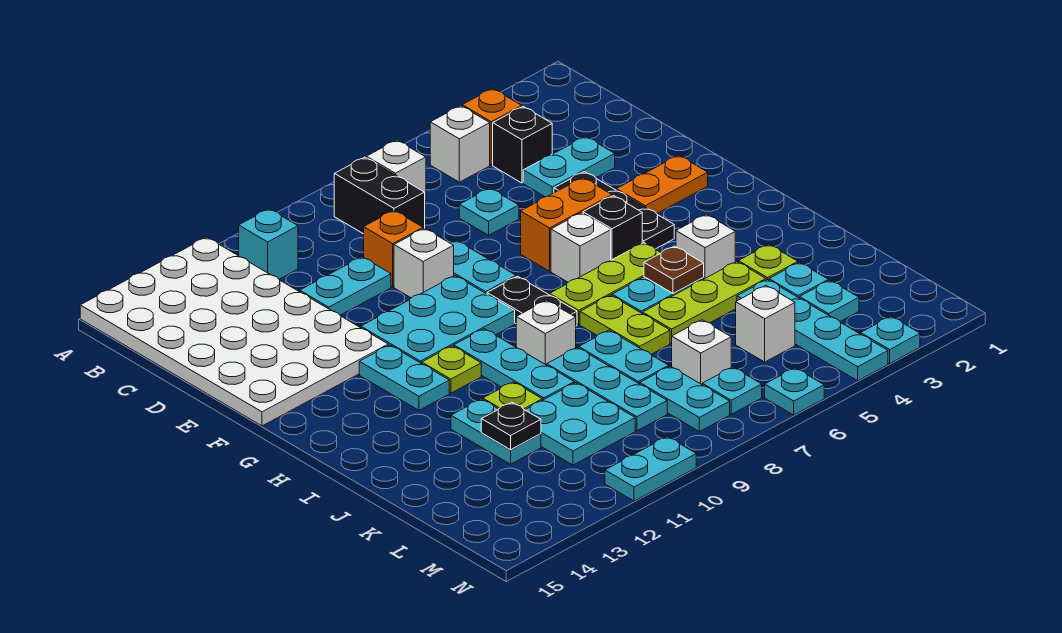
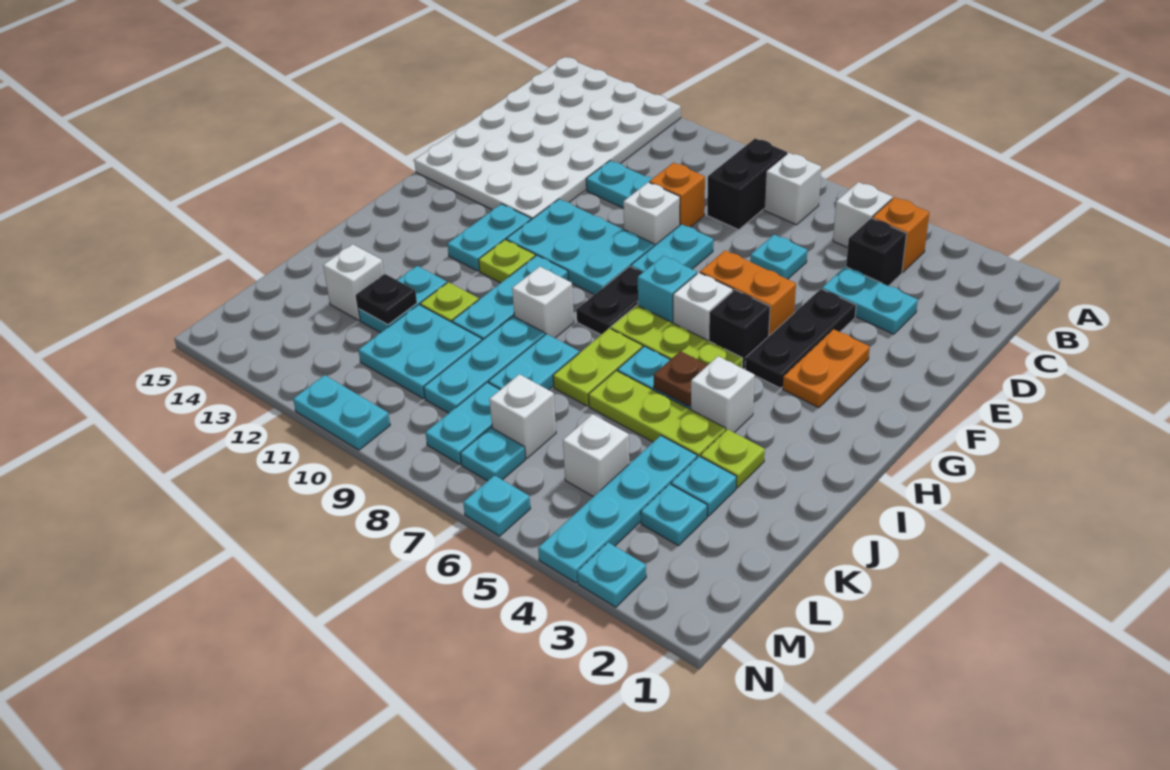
cyan 1x1 brick [239,209,298,279] -> cyan 1x1 brick moved to [638,256,697,323]
orange 1x2 plate [616,155,708,214] -> orange 1x2 plate turned to [783,329,870,408]
none -> white 1x1 brick [323,244,384,320]

